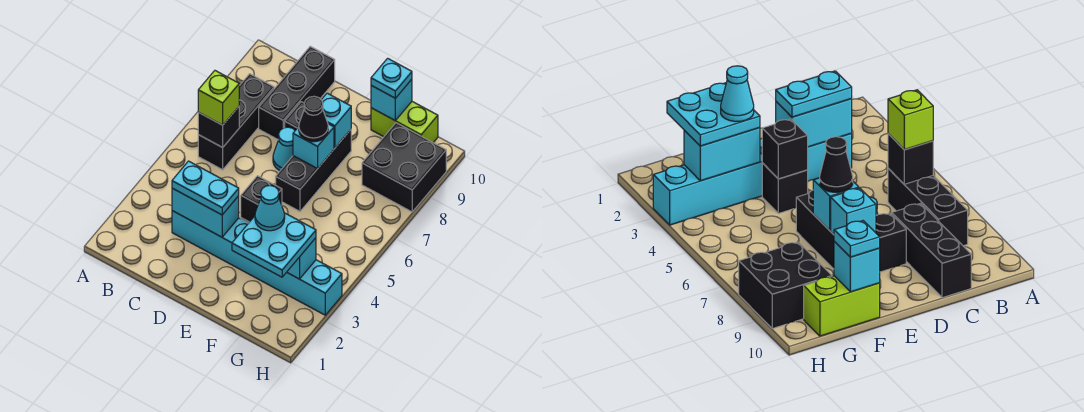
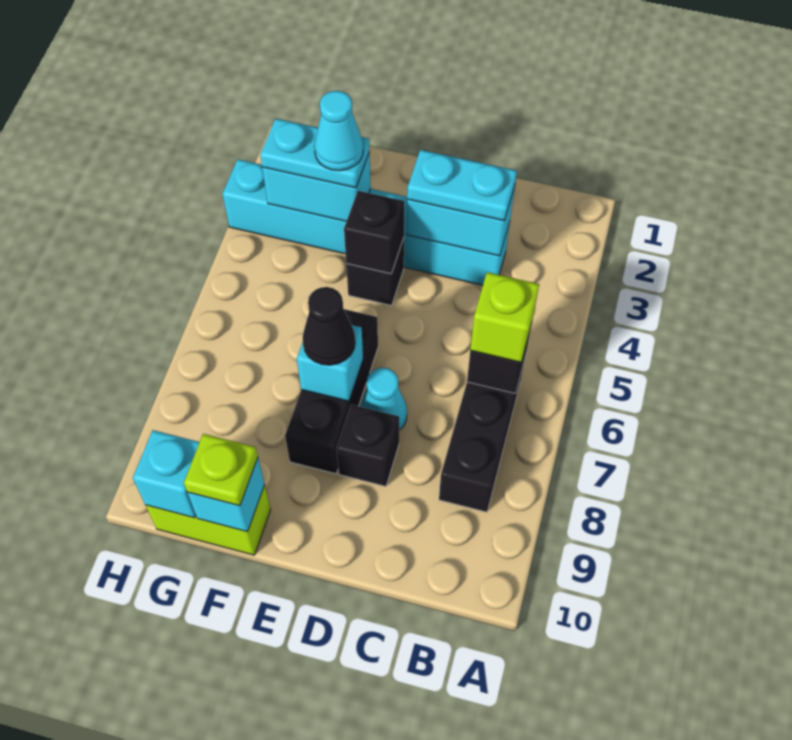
black 1x3 brick [259,46,335,140] -> none
cyan 1x1 brick [322,93,351,148] -> cyan 1x1 brick moved to [133,430,200,518]
cyan 2x2 plate [232,213,316,277] -> cyan 1x2 plate [260,119,369,188]
cyan 1x1 plate [371,58,412,98] -> lime 1x1 plate [184,434,258,506]
black 2x2 brick [362,123,446,212] -> none

